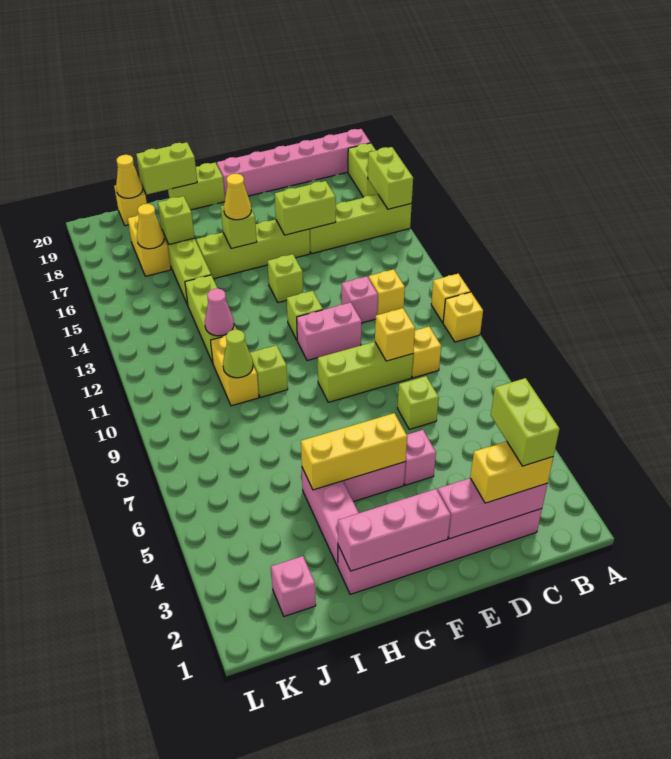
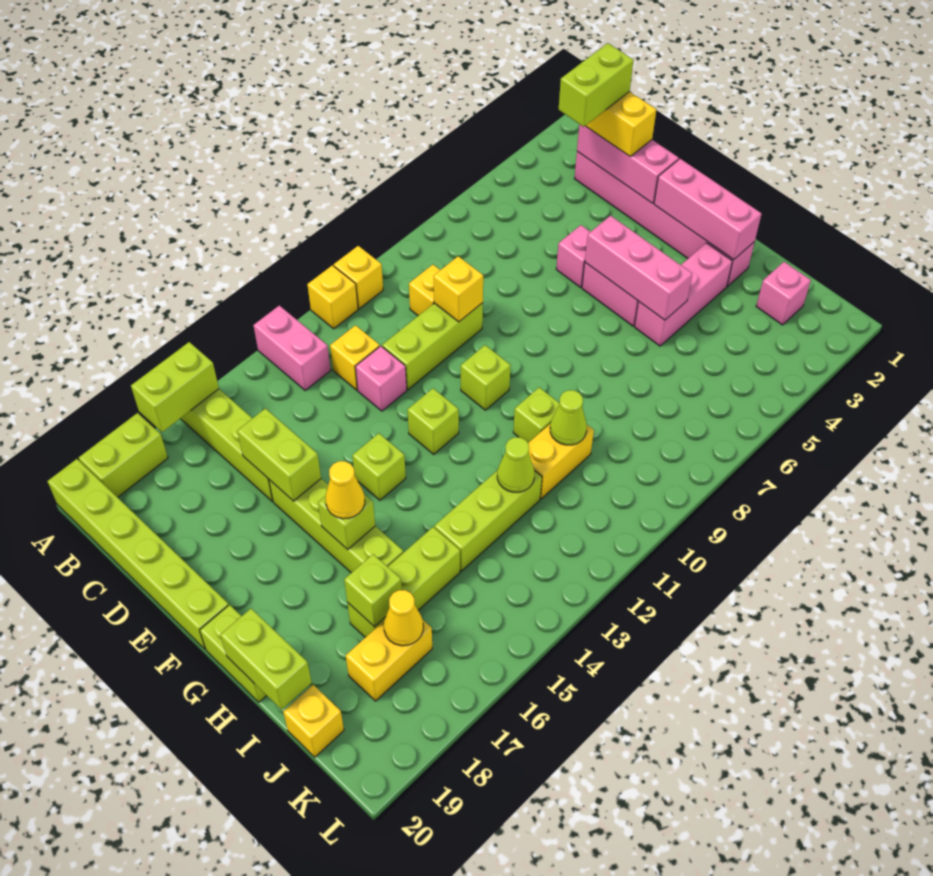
pink 1x6 brick [217,129,371,197] -> lime 1x6 brick [48,459,229,650]
lime 1x1 brick [397,376,439,429] -> lime 1x1 brick moved to [461,345,511,410]
lime 1x3 brick [318,342,413,402] -> lime 1x3 brick turned to [382,303,483,389]
pink 1x2 brick [297,302,362,361] -> pink 1x2 brick moved to [253,306,331,390]
yellow 1x3 brick [301,413,407,490] -> pink 1x3 brick [585,216,692,320]
pink 1x1 cone [205,289,234,336] -> lime 1x1 cone [497,437,534,492]
yellow 1x1 cone [116,155,143,198] -> none

